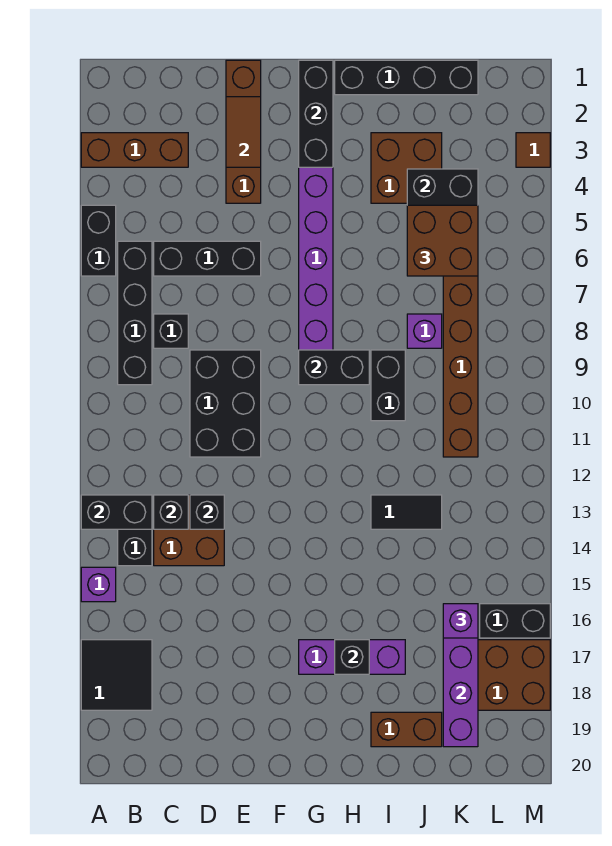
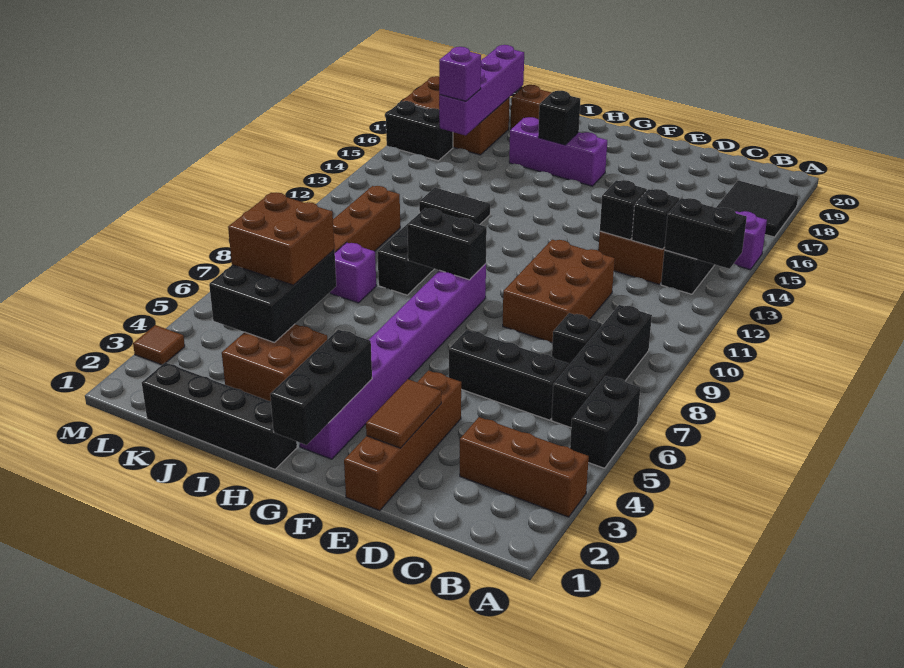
black 2x3 brick [190,350,261,457] -> brown 2x3 brick [503,240,615,343]

